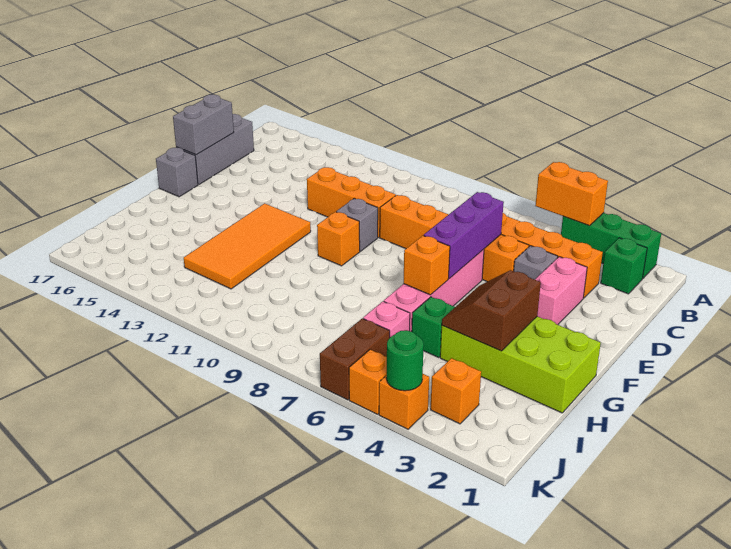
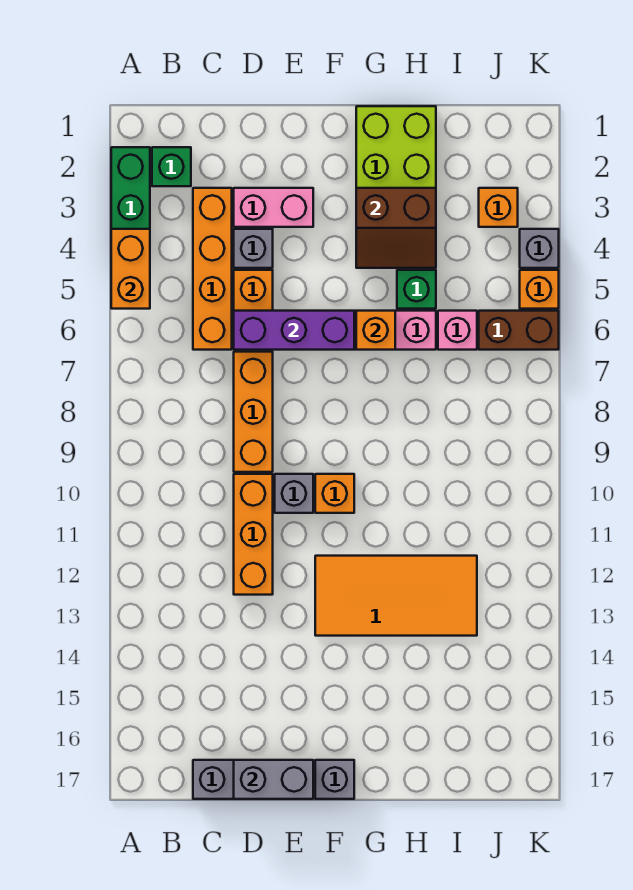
orange 1x1 brick [379,374,429,429] -> grey 1x1 brick [520,229,559,268]
green 1x1 round brick [386,330,424,391] -> none

